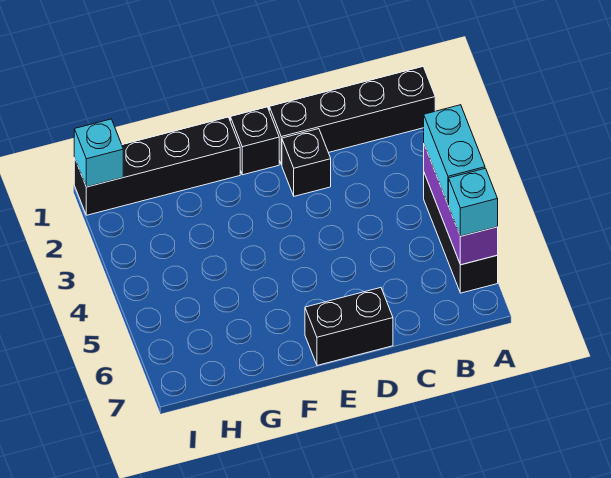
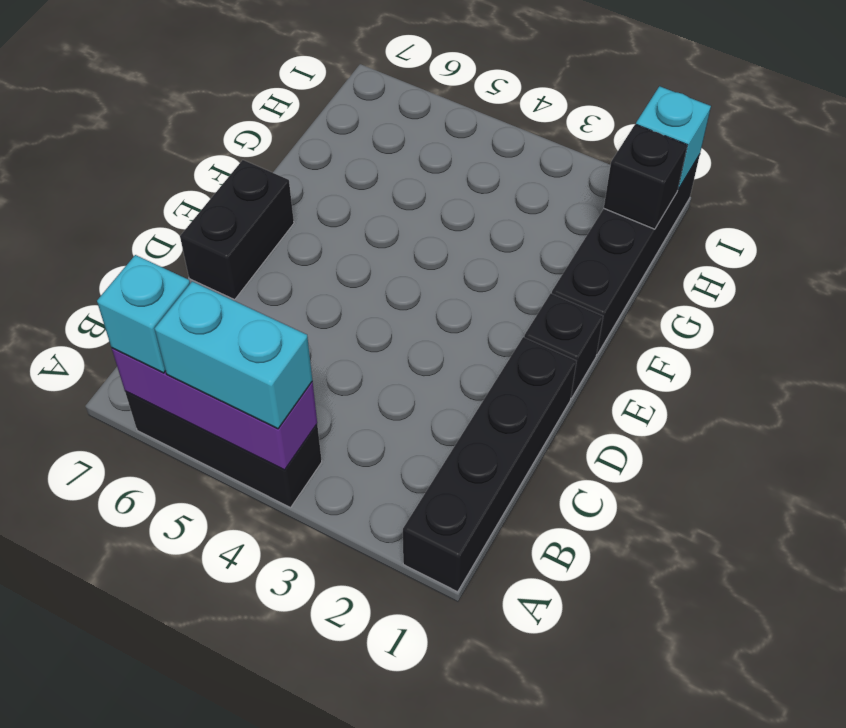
black 1x1 brick [282,129,331,196] -> black 1x1 brick moved to [604,124,687,229]

